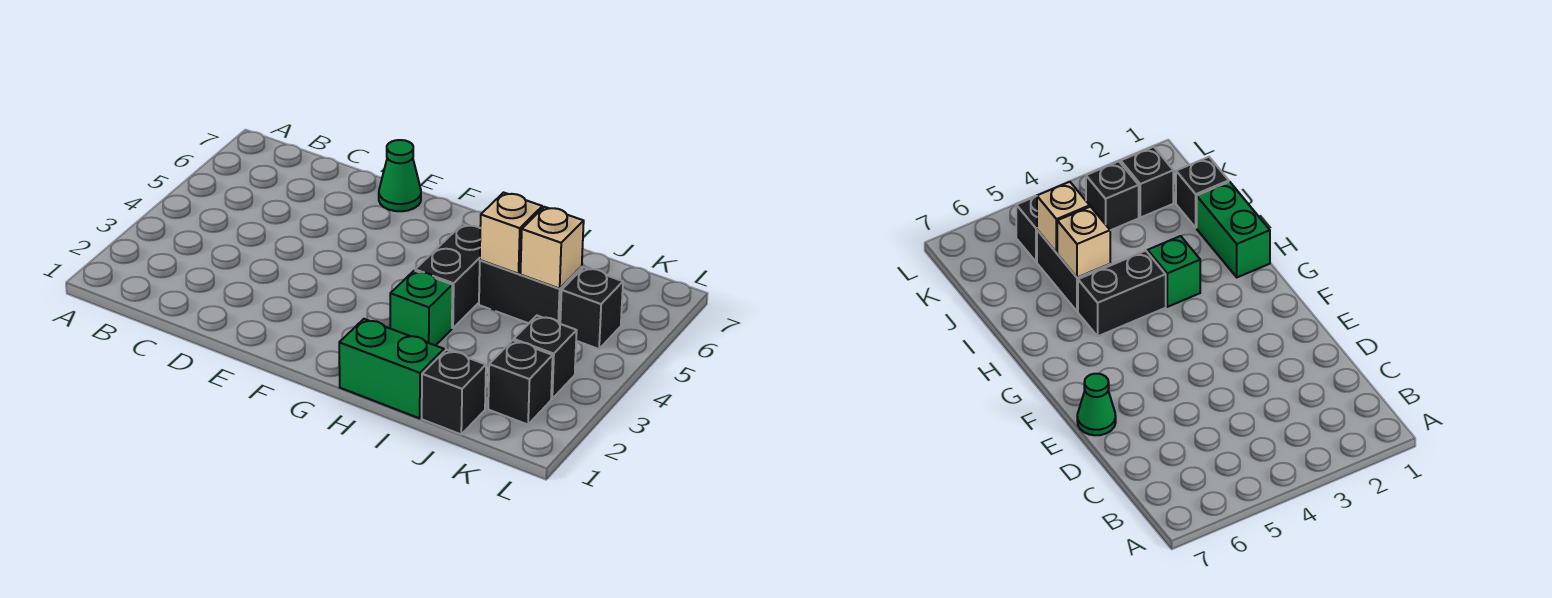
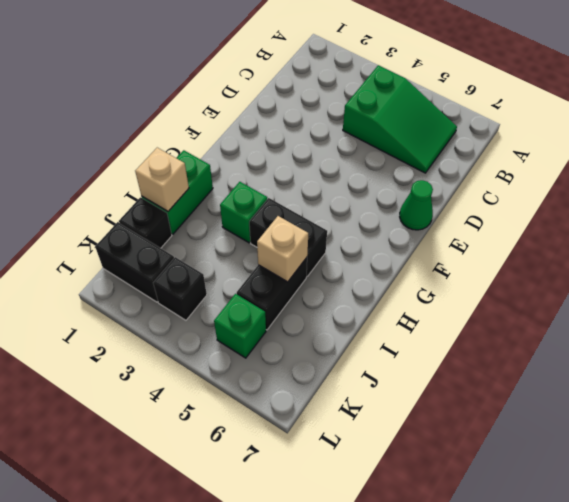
none -> green 2x3 slope [343,65,457,173]
tan 1x1 brick [521,207,584,289] -> tan 1x1 brick moved to [135,148,189,211]
black 1x1 brick [488,340,553,425] -> black 1x2 brick [95,222,174,302]
black 1x1 brick [560,267,623,349] -> green 1x1 brick [214,294,266,358]

